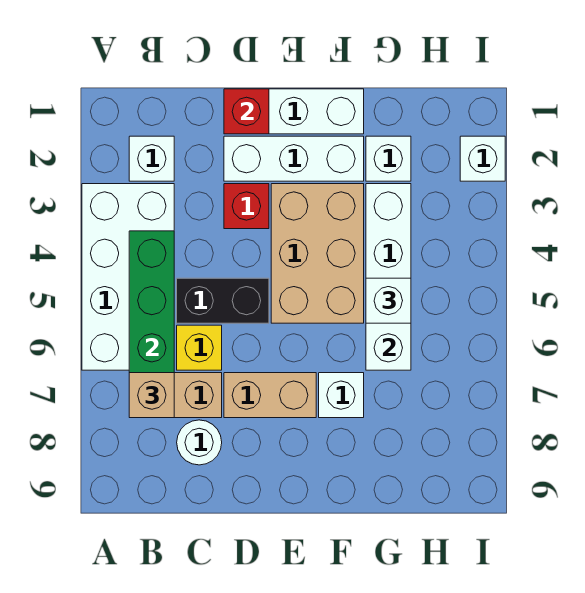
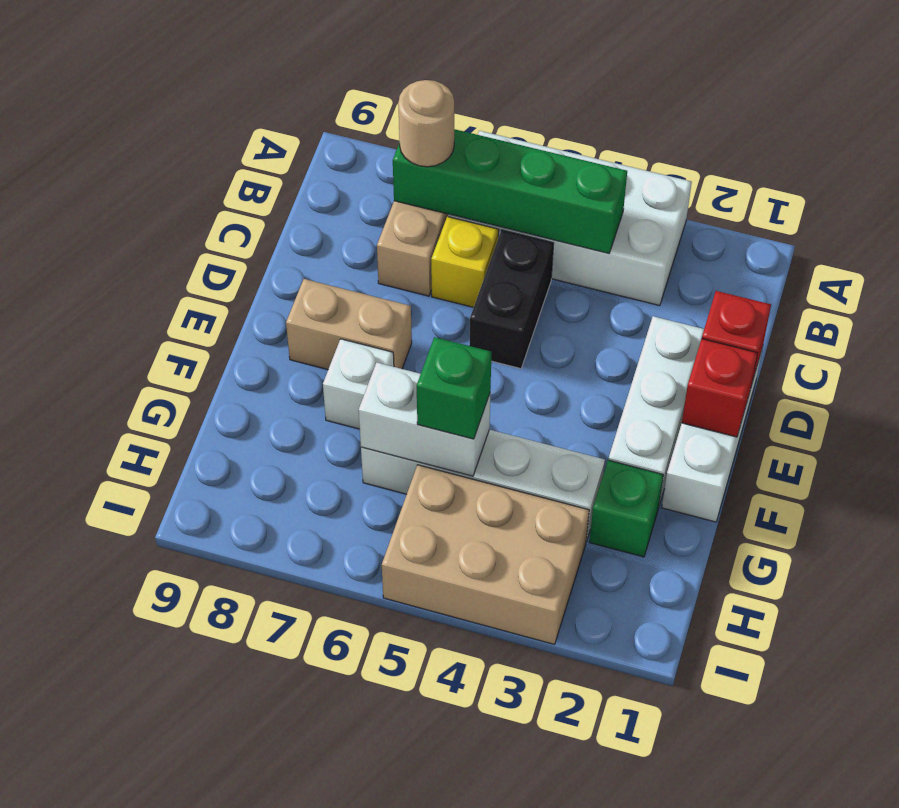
white 1x1 brick [129,136,174,181] -> none
tan 1x1 brick [129,373,174,418] -> tan 1x1 round brick [398,80,454,167]
white 1x1 round brick [177,420,222,465] -> none
red 1x1 brick [224,184,269,229] -> red 1x1 brick moved to [682,339,758,437]
tan 1x2 brick [224,373,316,418] -> tan 1x2 brick turned to [286,279,412,370]
tan 2x3 brick [271,184,364,323] -> tan 2x3 brick moved to [382,465,589,644]
white 1x1 brick [366,136,411,181] -> green 1x1 brick [589,460,663,557]
white 1x1 brick [366,278,411,323] -> green 1x1 brick [417,337,491,439]
white 1x1 brick [460,136,505,181] -> none

